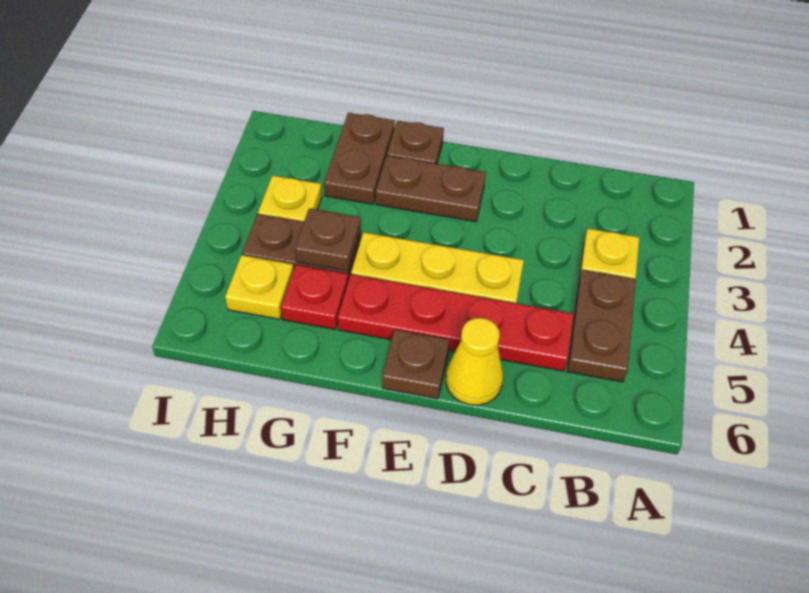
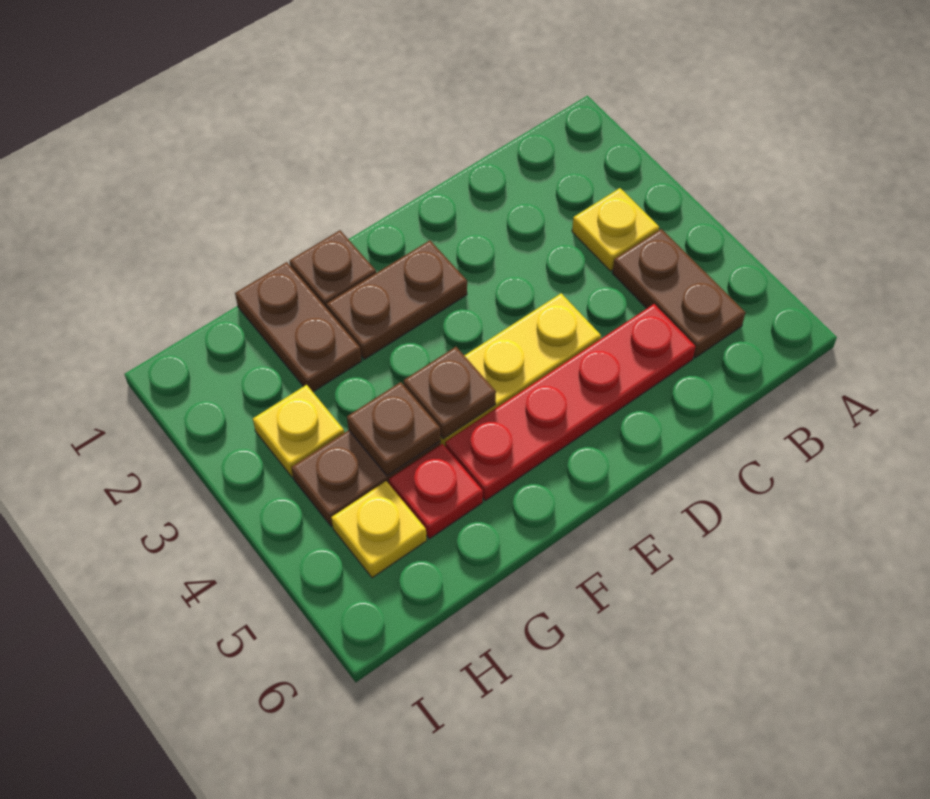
yellow 1x1 cone [446,318,503,405] -> none
brown 1x1 plate [382,330,449,399] -> brown 1x1 plate moved to [404,347,496,439]

